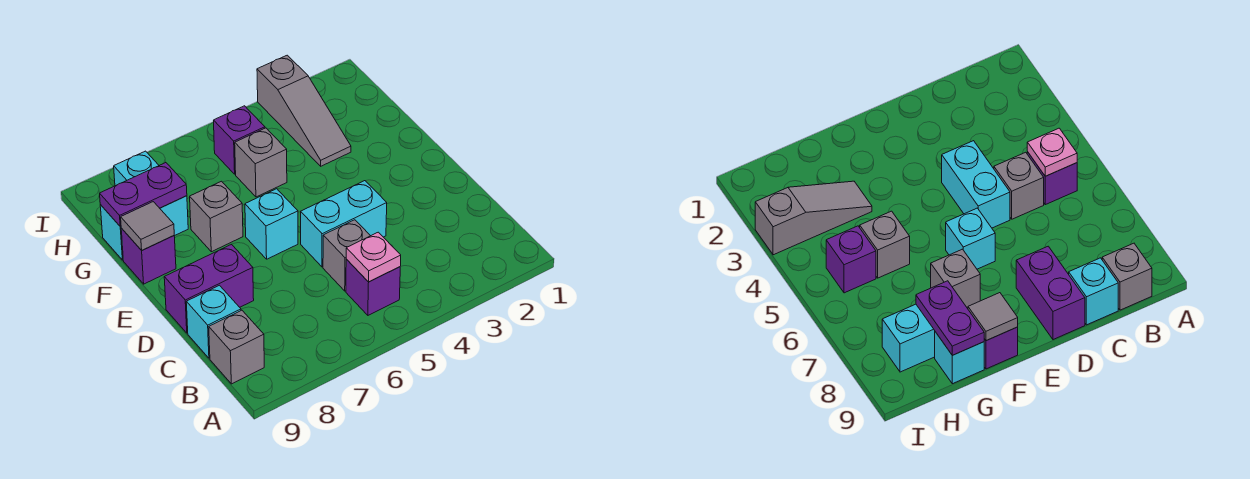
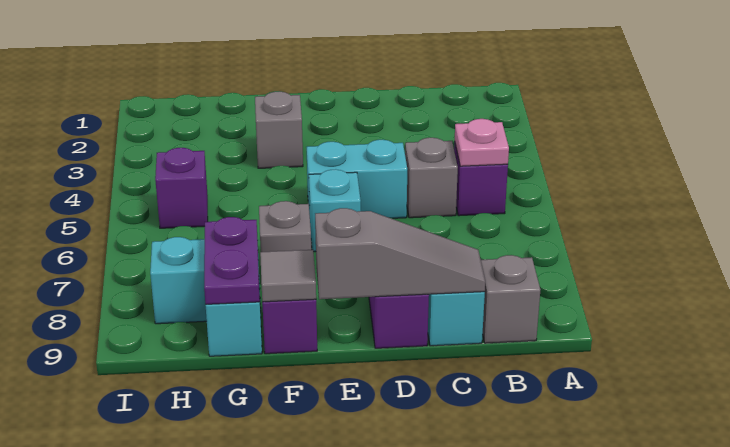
cyan 1x2 brick [301,181,387,267] -> cyan 1x2 brick turned to [307,140,407,218]
grey 1x3 slope [257,55,351,166] -> grey 1x3 slope moved to [315,208,485,299]
grey 1x1 brick [235,128,287,197] -> grey 1x1 brick moved to [255,91,303,168]

